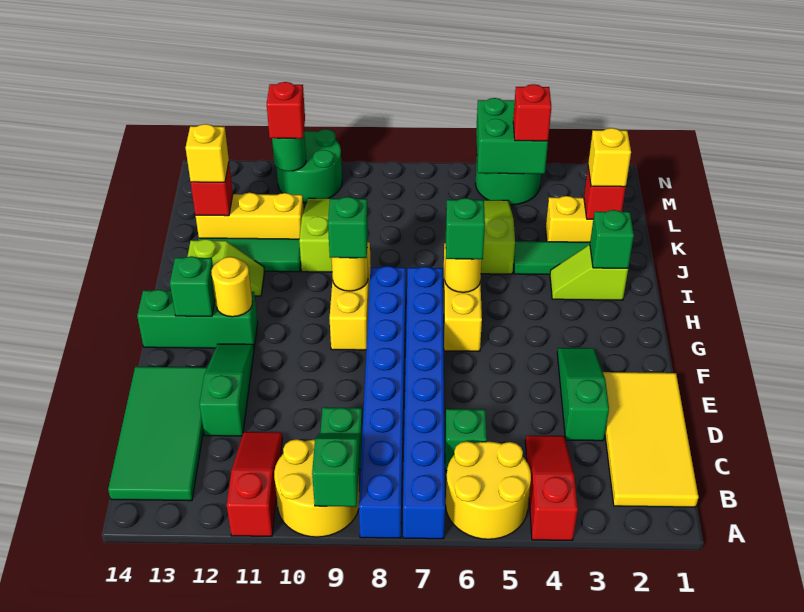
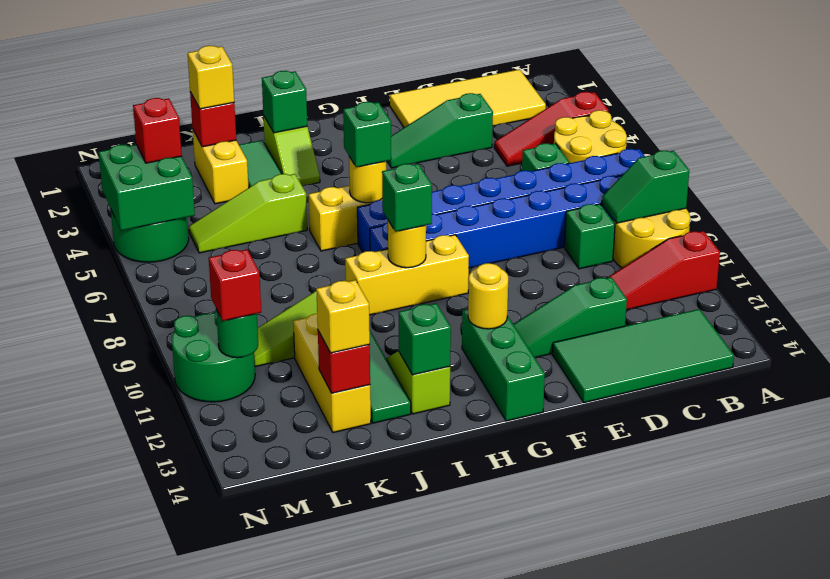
green 1x1 brick [170,256,215,316] -> green 1x1 brick moved to [399,303,451,375]

